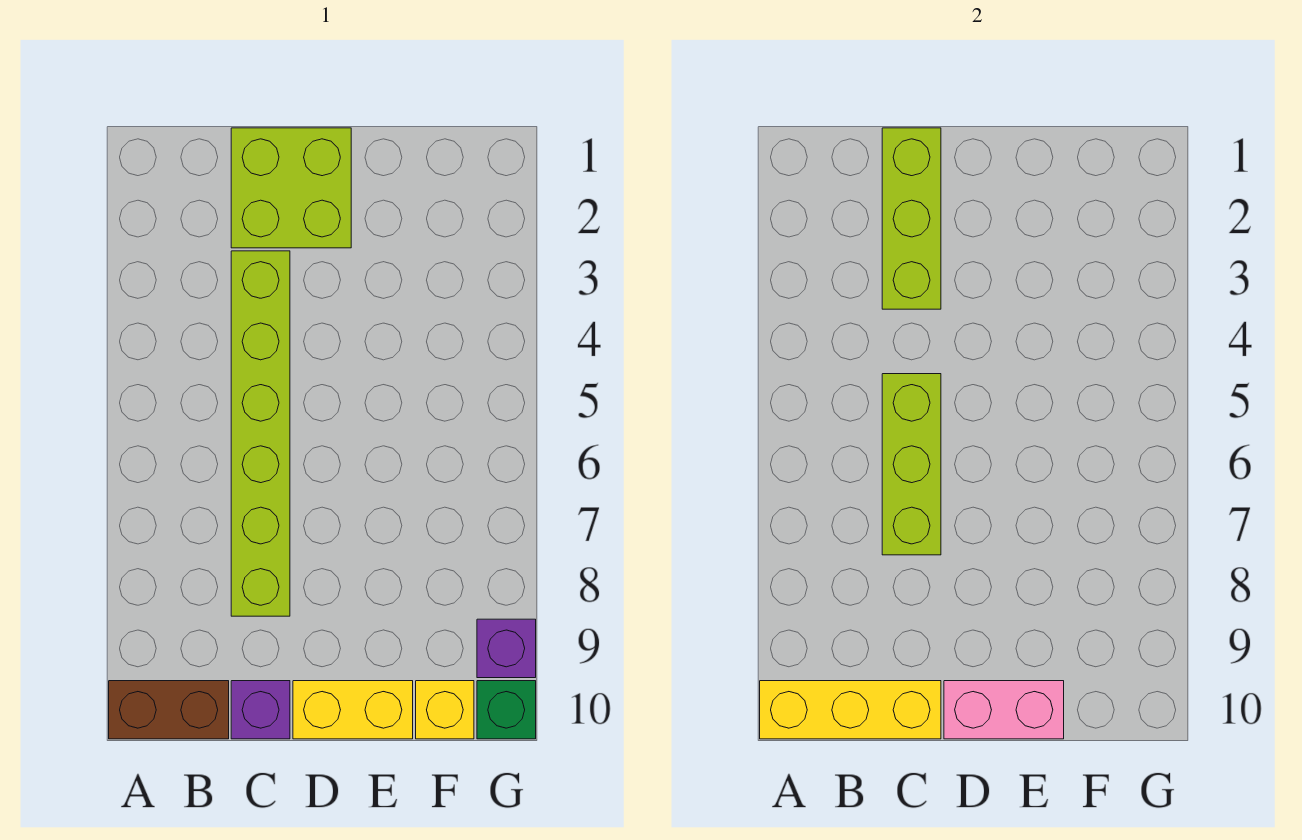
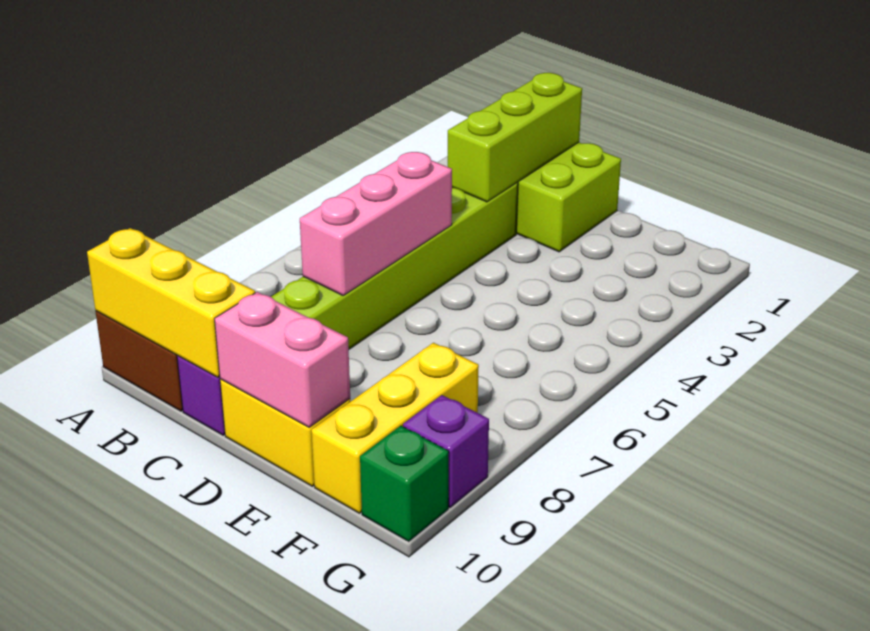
lime 1x3 brick [882,374,941,555] -> pink 1x3 brick [300,152,452,295]
yellow 1x1 brick [416,681,474,739] -> yellow 1x3 brick [312,343,479,513]

